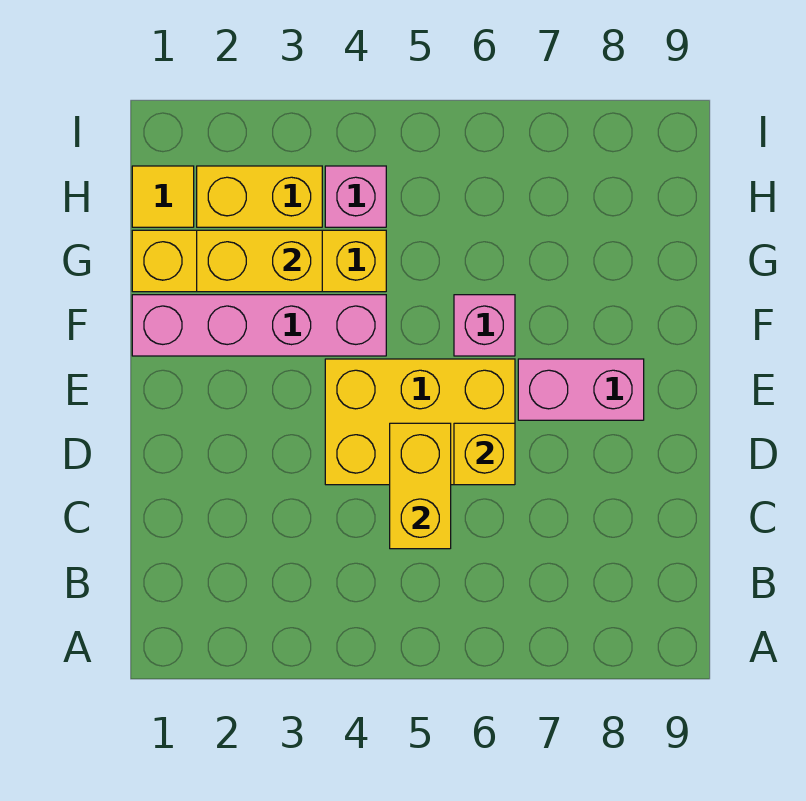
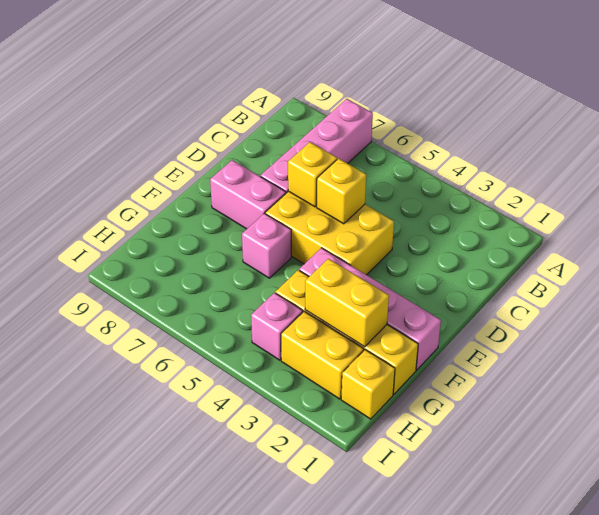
none -> pink 1x4 brick [261,99,373,193]
yellow 1x2 brick [390,423,451,549] -> yellow 1x1 brick [317,158,366,224]
yellow 1x1 tile [132,166,194,227] -> yellow 1x1 brick [341,350,395,419]

